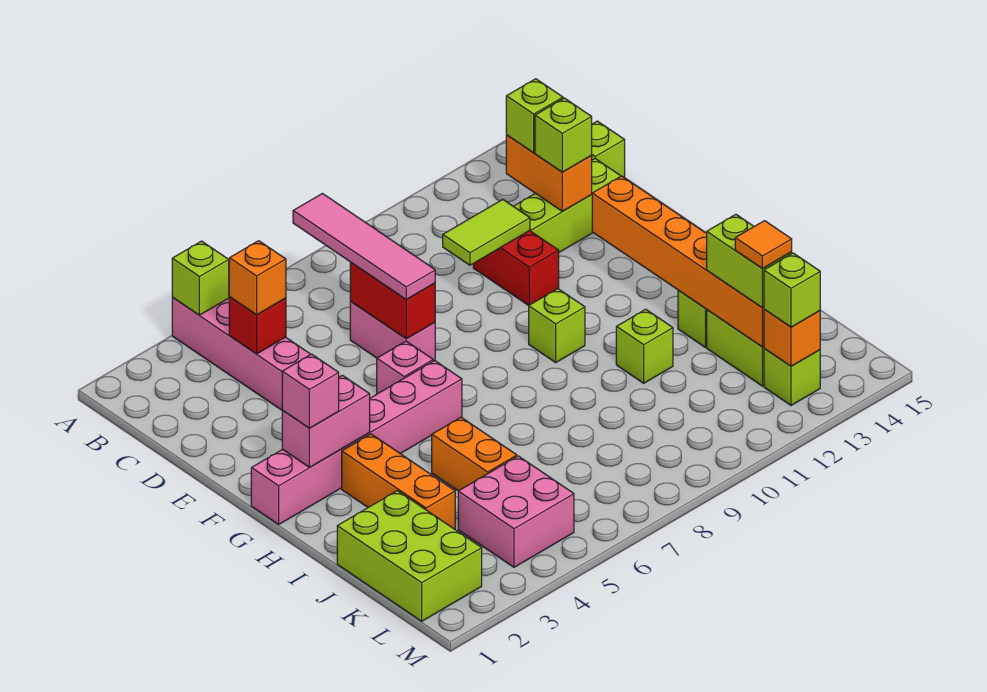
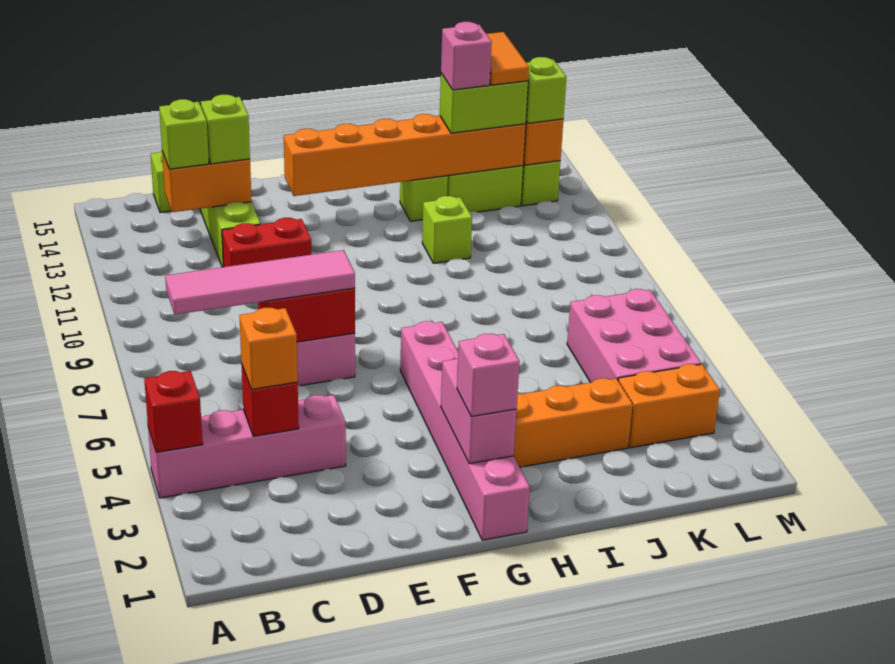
lime 1x1 brick [172,241,229,315] -> red 1x1 brick [144,371,203,452]
lime 1x2 tile [443,199,530,265] -> none
pink 1x1 brick [377,341,433,394] -> pink 1x1 brick moved to [441,22,492,90]
lime 1x1 brick [529,289,585,362] -> none
orange 1x2 brick [432,417,517,491] -> orange 1x2 brick moved to [618,364,720,448]
lime 2x3 brick [337,491,482,621] -> none
pink 2x2 brick [458,456,574,567] -> pink 2x3 brick [567,289,701,383]
orange 1x1 tile [735,221,792,269] -> orange 1x2 tile [487,32,529,85]

